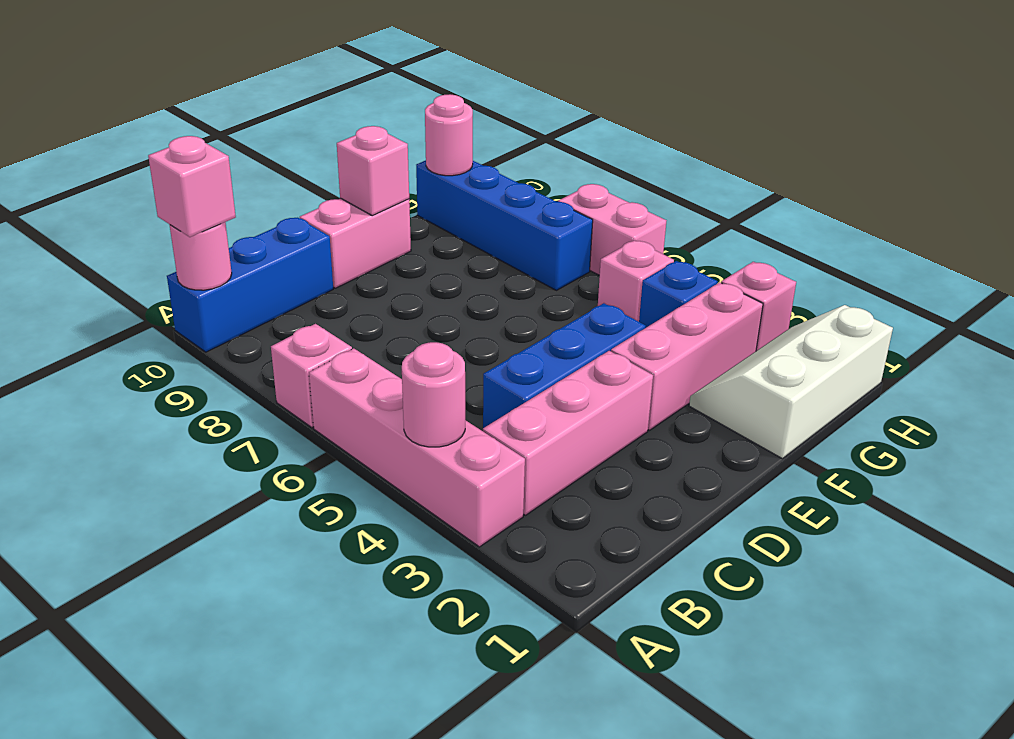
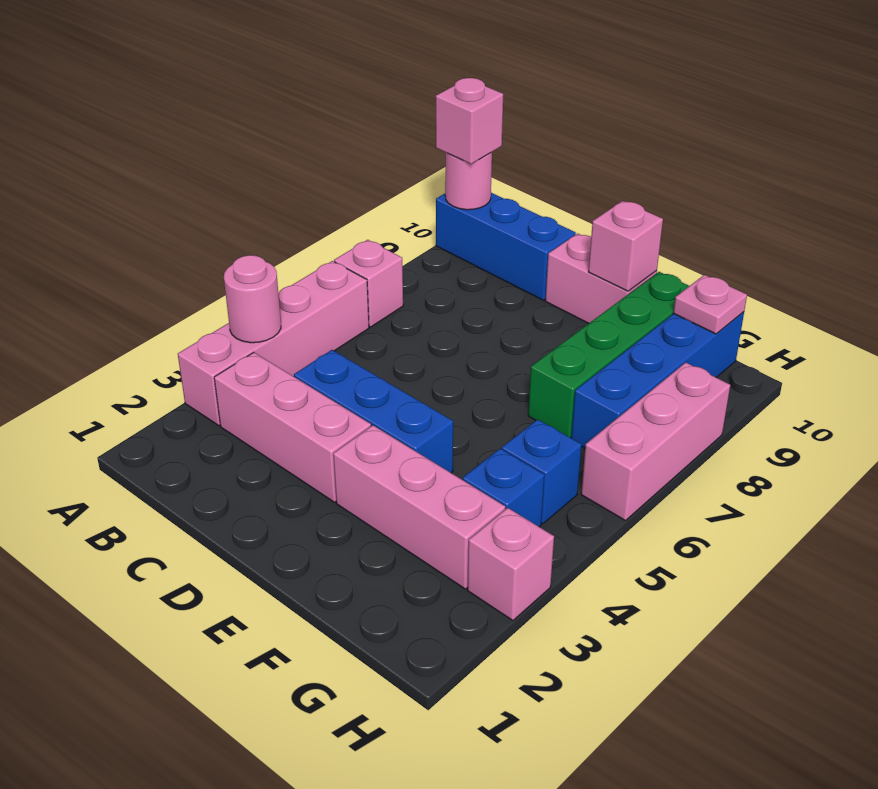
white 2x3 slope [689,305,893,459] -> none
none -> green 1x4 brick [528,272,689,438]
pink 1x1 brick [598,240,674,322] -> blue 1x1 brick [502,419,582,524]
pink 1x1 round brick [425,94,473,176] -> pink 1x1 plate [673,275,747,334]
pink 1x2 brick [558,184,666,276] -> pink 1x3 brick [581,362,730,521]

